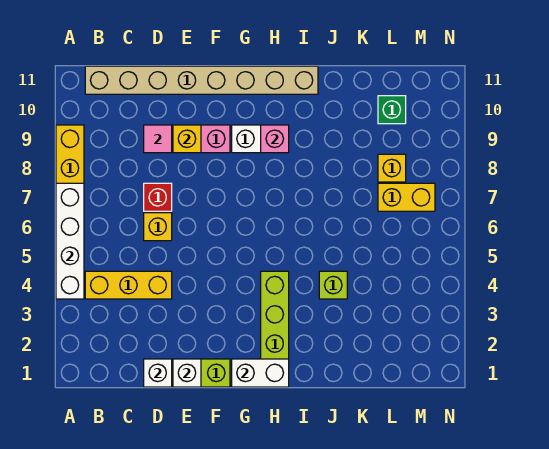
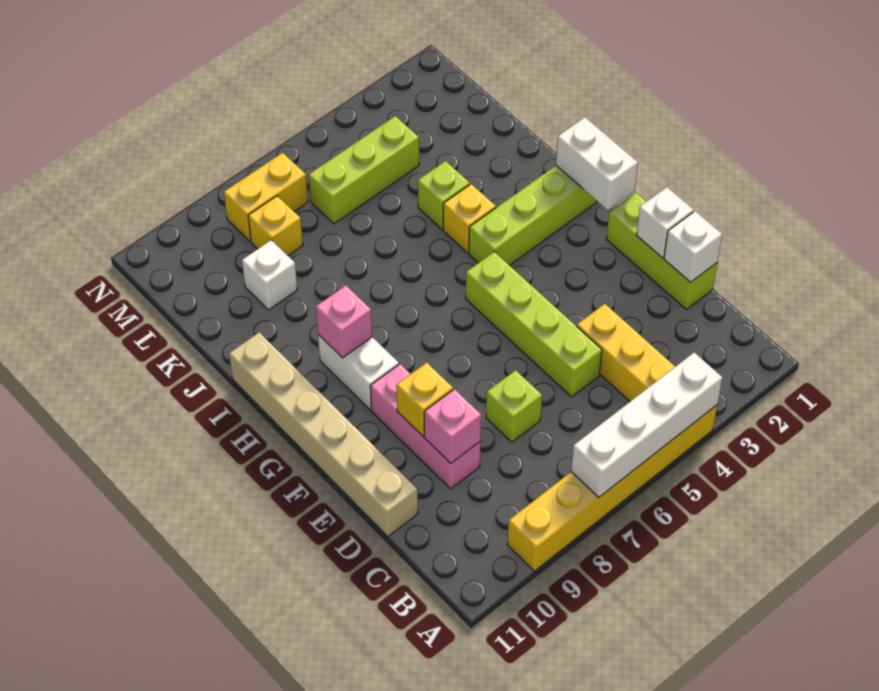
tan 1x8 brick [85,66,318,94] -> tan 1x6 brick [229,332,418,536]
none -> lime 1x4 brick [466,252,602,397]
yellow 1x1 brick [144,213,172,241] -> yellow 1x1 brick moved to [443,184,496,253]
red 1x1 brick [144,183,172,211] -> lime 1x1 brick [486,370,542,442]
pink 1x1 tile [144,125,172,153] -> pink 1x1 brick [424,389,481,463]
none -> white 1x1 brick [242,240,297,310]
none -> lime 1x3 brick [309,116,419,224]
yellow 1x2 brick [378,183,435,211] -> yellow 1x2 brick turned to [224,153,308,241]
green 1x1 brick [378,96,406,124] -> none

